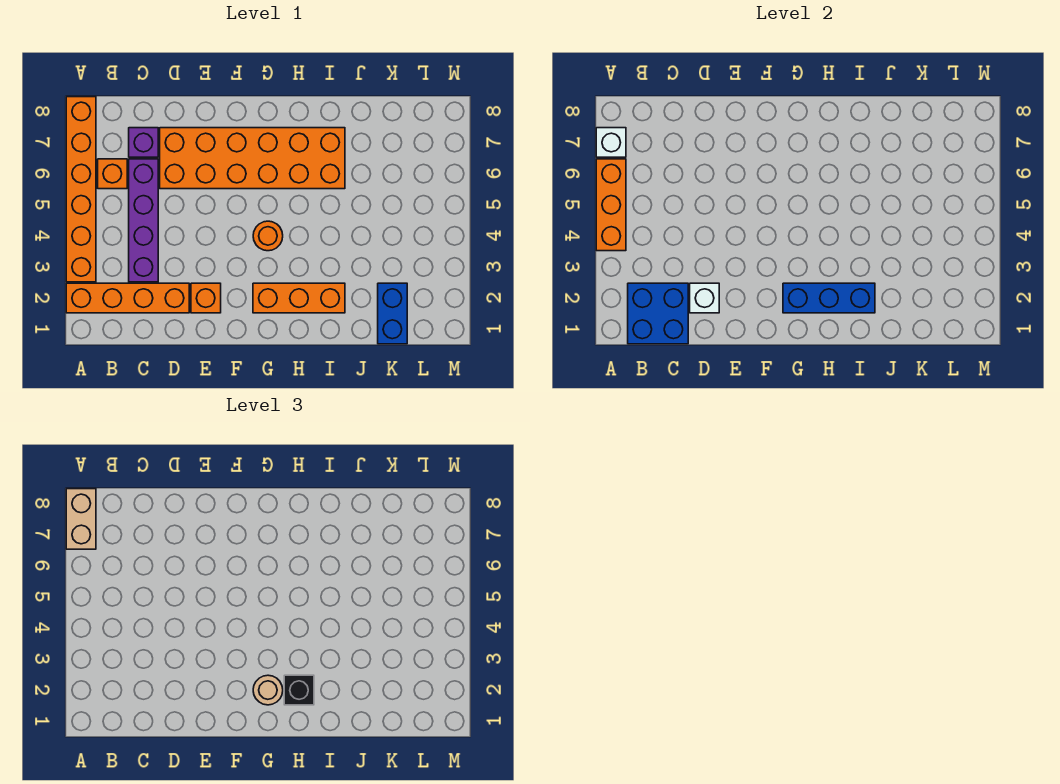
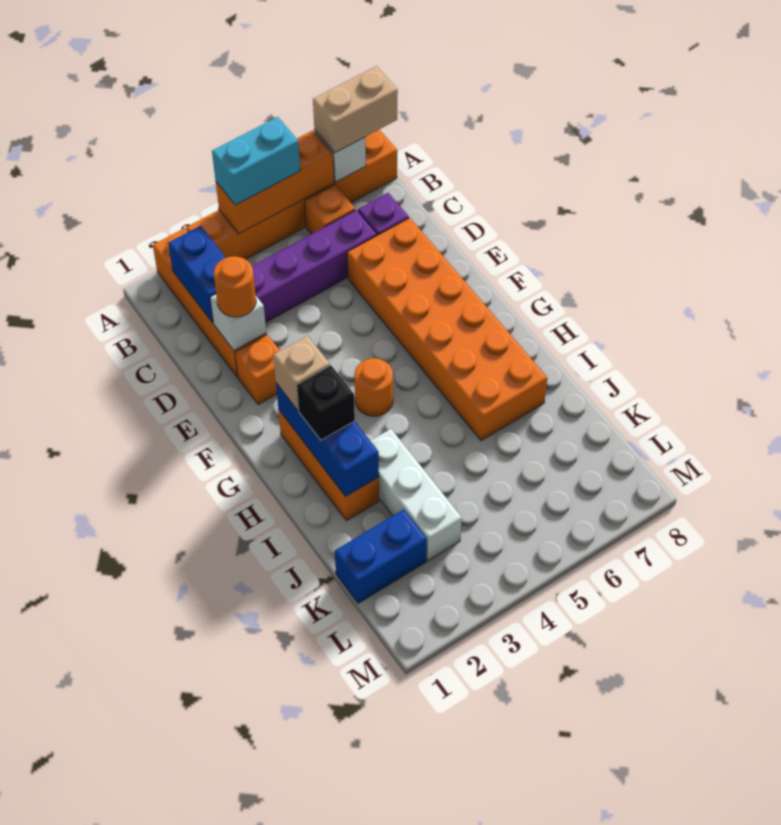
none -> cyan 1x2 brick [212,117,300,205]
blue 2x2 brick [628,283,688,344] -> blue 1x2 brick [168,226,226,323]
none -> orange 1x1 round brick [214,256,256,317]
tan 1x1 round brick [253,675,283,705] -> tan 1x1 brick [273,336,330,410]
none -> white 1x3 brick [371,429,462,561]

